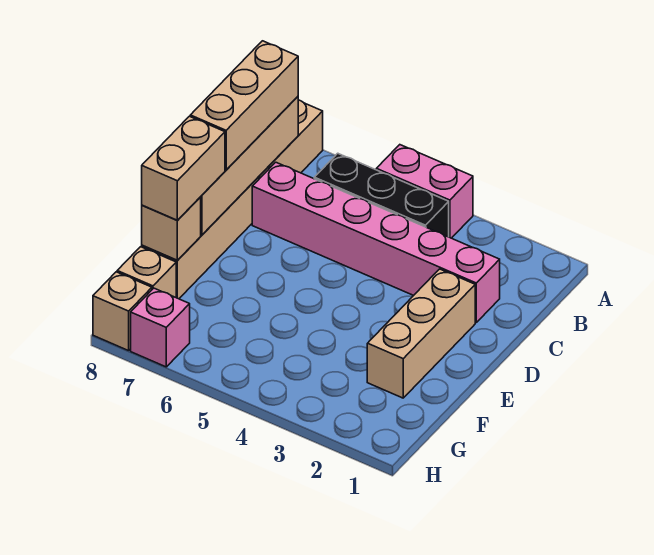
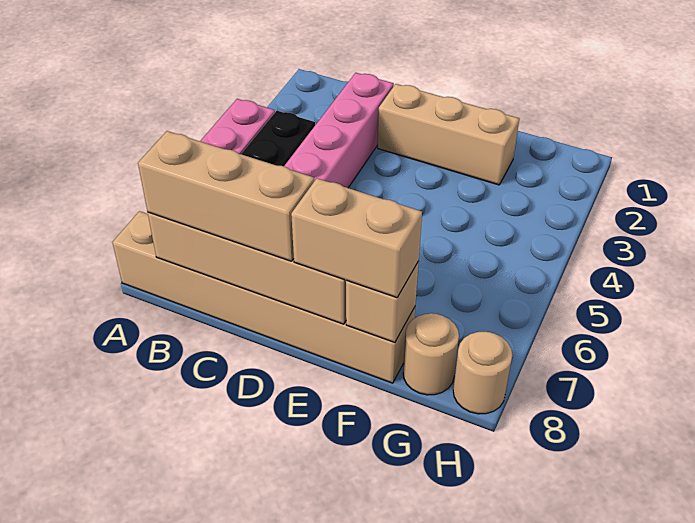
tan 1x1 brick [117,247,176,297] -> tan 1x1 round brick [403,313,459,395]
pink 1x1 brick [131,288,190,367] -> none
tan 1x1 brick [93,272,152,351] -> tan 1x1 round brick [453,332,513,414]

